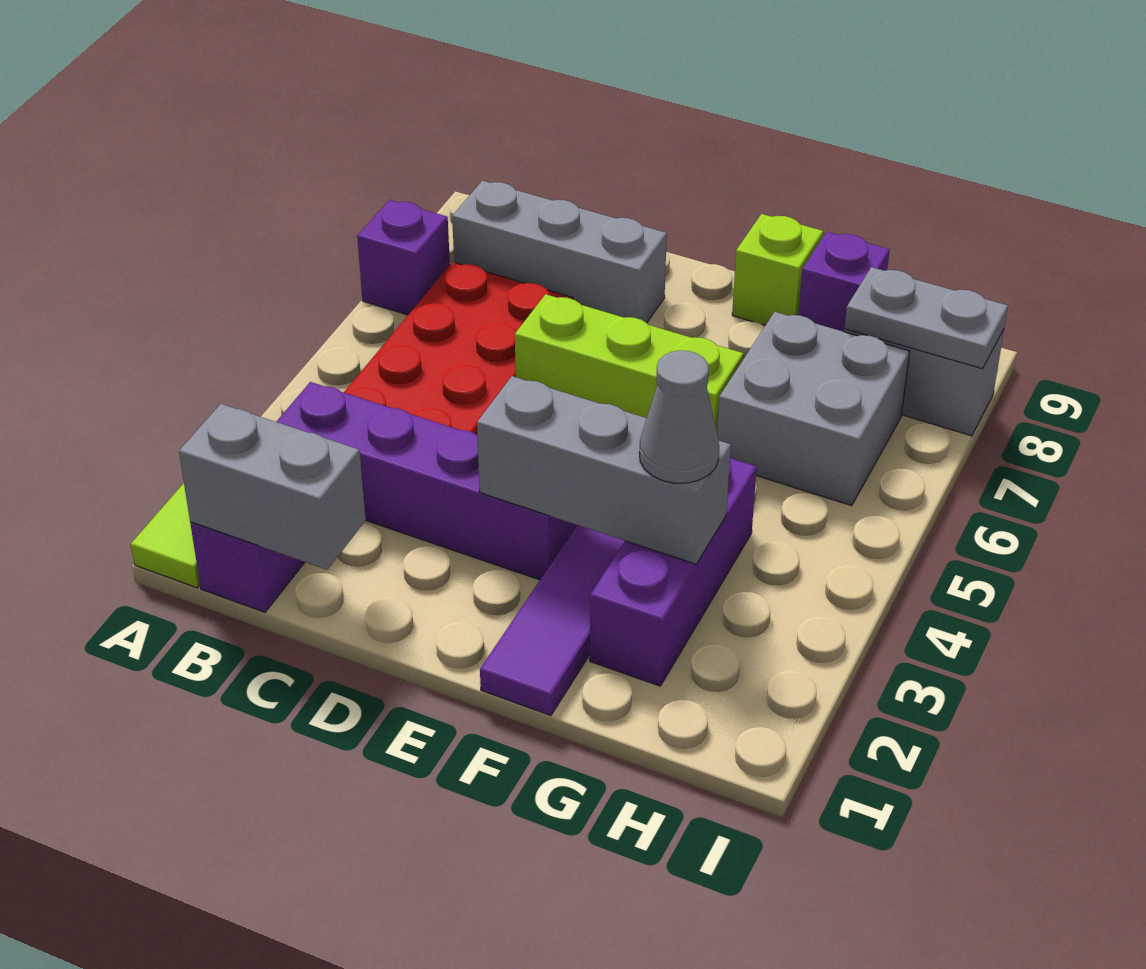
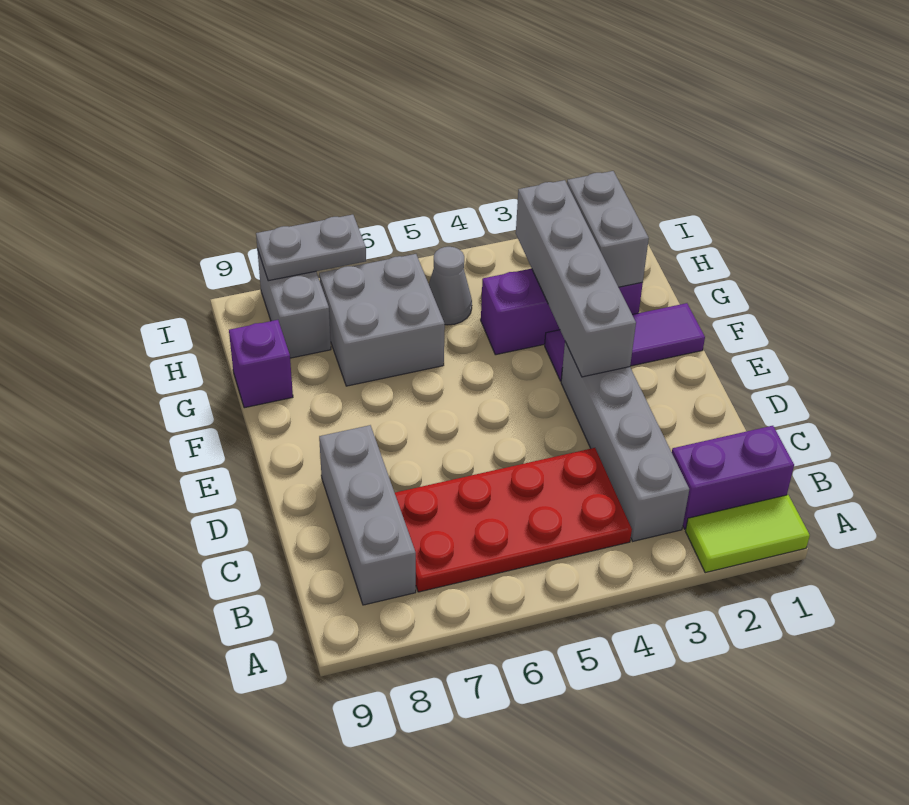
purple 1x1 brick [357,200,450,315] -> none
grey 1x2 brick [179,404,366,570] -> grey 1x2 brick moved to [567,171,649,287]
purple 1x4 brick [276,382,577,580] -> grey 1x4 brick [561,342,689,541]
lime 1x3 brick [515,294,743,430] -> none
grey 1x3 brick [477,376,731,564] -> grey 1x4 brick [516,180,636,377]
lime 1x1 brick [732,214,823,325] -> none
grey 1x1 cone [639,351,719,483] -> grey 1x1 cone moved to [429,247,472,325]
grey 1x2 plate [845,267,1008,369] -> grey 1x2 plate turned to [256,215,366,281]

